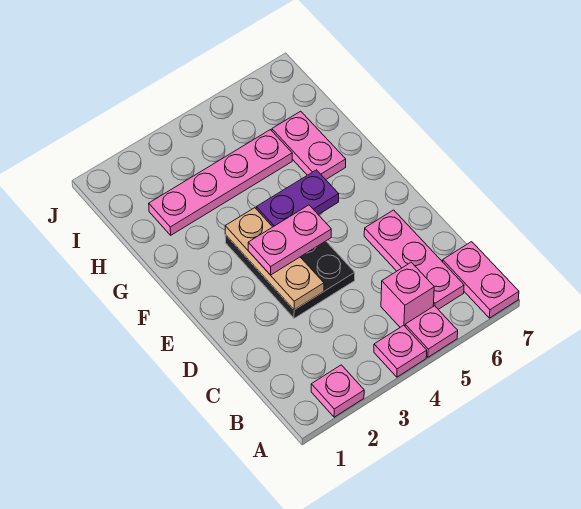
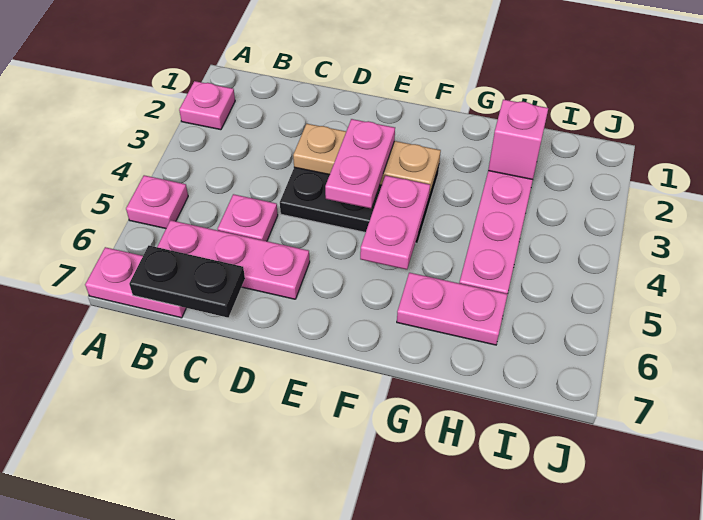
pink 1x1 plate [374,325,427,377] -> pink 1x1 plate moved to [218,194,278,241]
pink 1x1 brick [381,262,434,327] -> pink 1x1 brick moved to [488,99,548,180]
none -> black 1x2 plate [129,246,245,317]
purple 1x2 plate [256,170,339,227] -> pink 1x2 plate [360,175,430,270]

